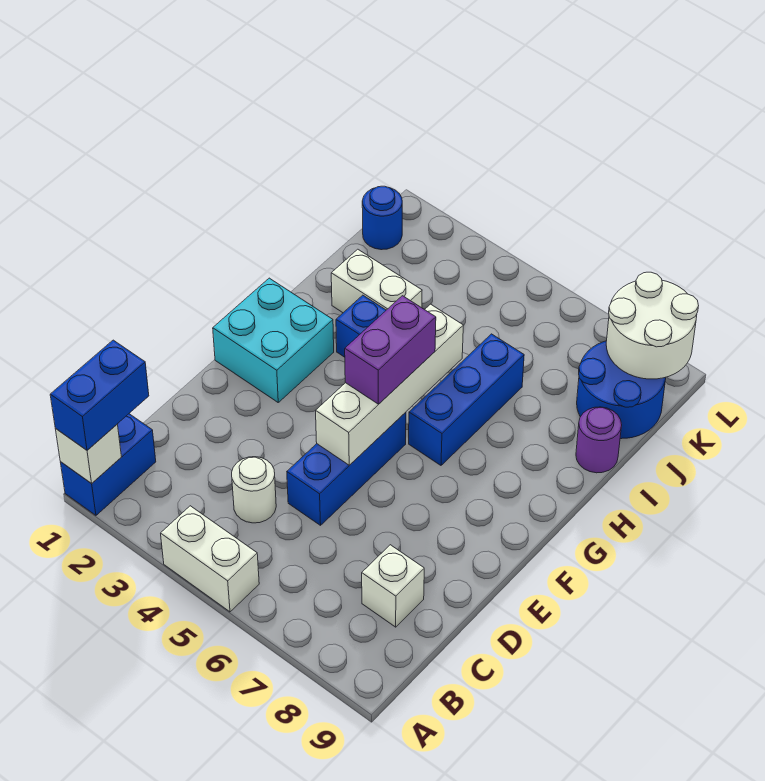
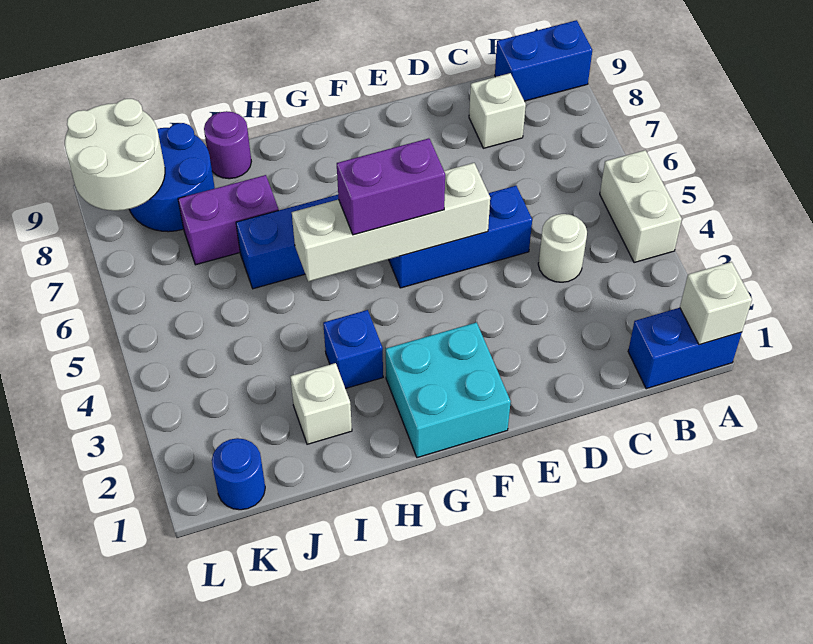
blue 1x2 brick [50,340,149,450] -> blue 1x2 brick moved to [495,20,592,101]
white 1x2 brick [331,249,422,313] -> white 1x1 brick [290,363,352,444]
none -> purple 1x2 brick [178,175,279,265]

